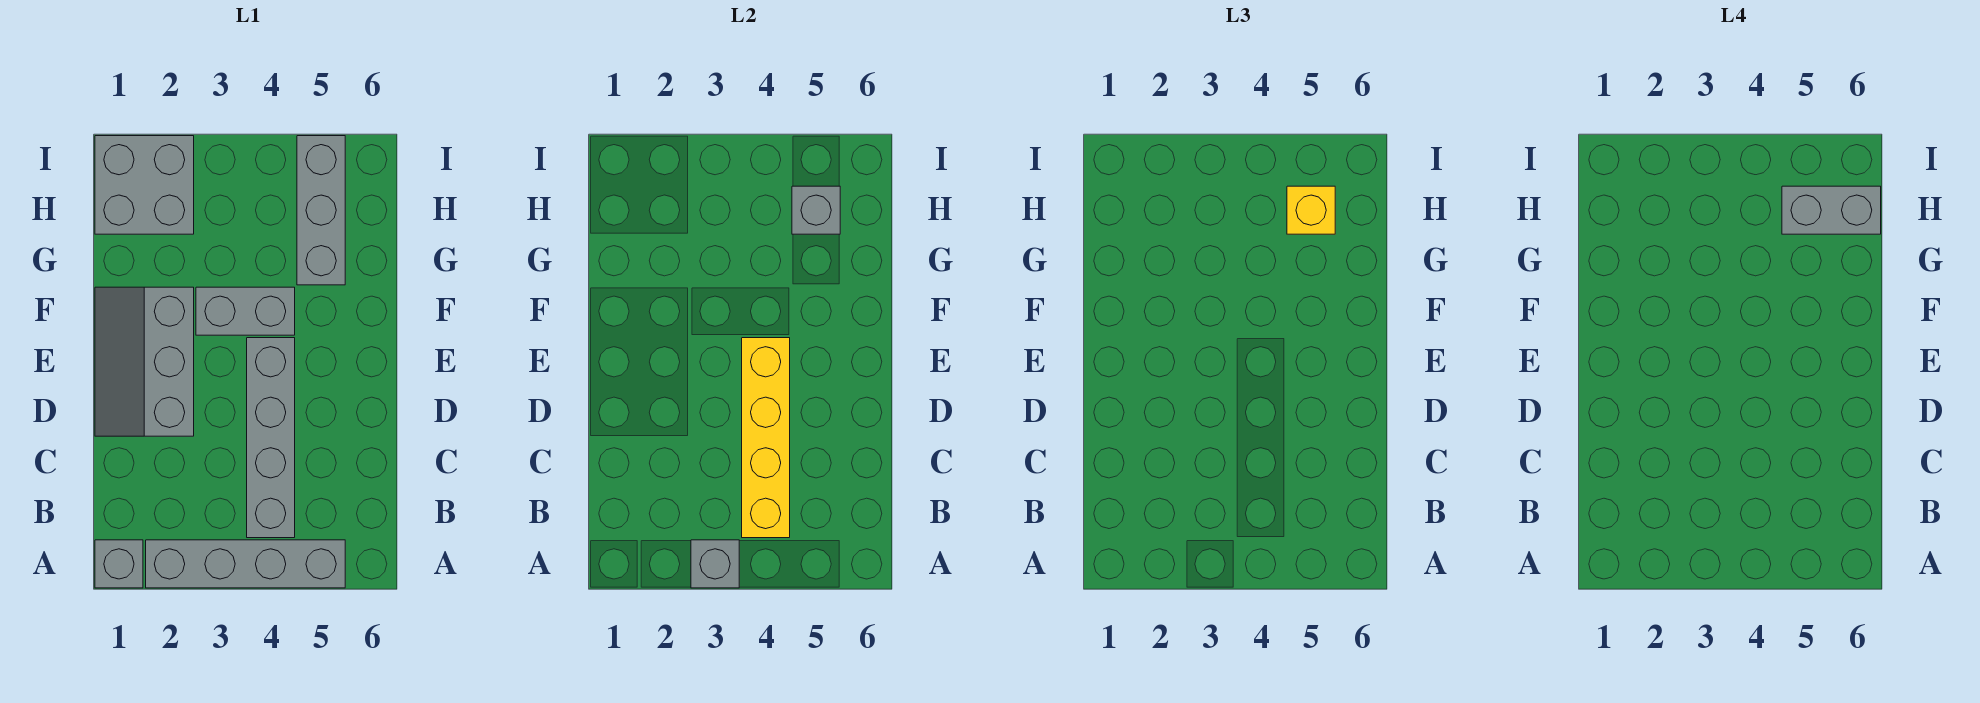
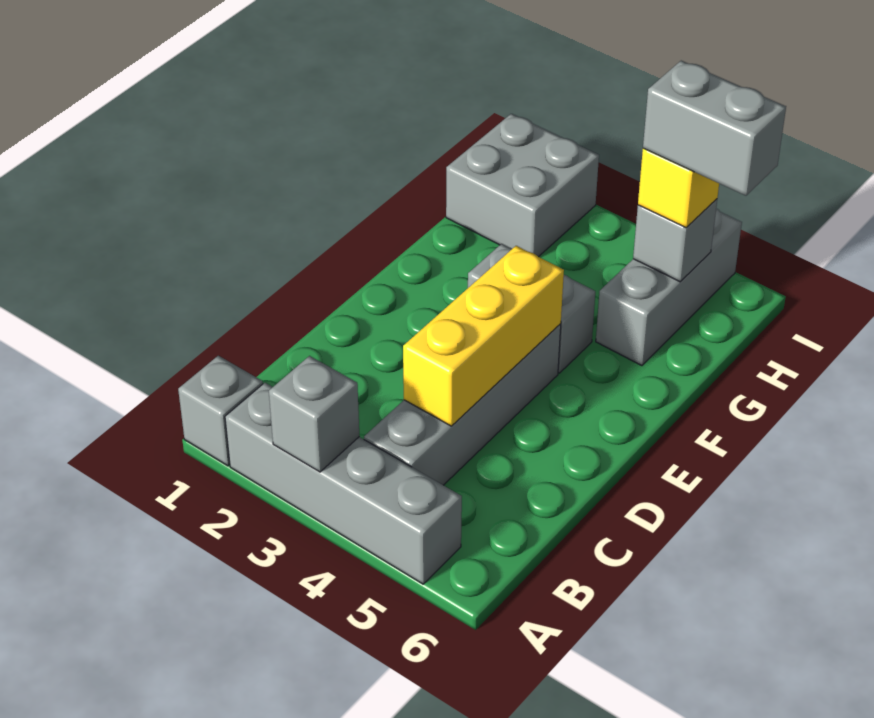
yellow 1x4 brick [742,338,790,538] -> yellow 1x3 brick [403,246,564,426]
grey 2x3 slope [95,287,194,436] -> none

